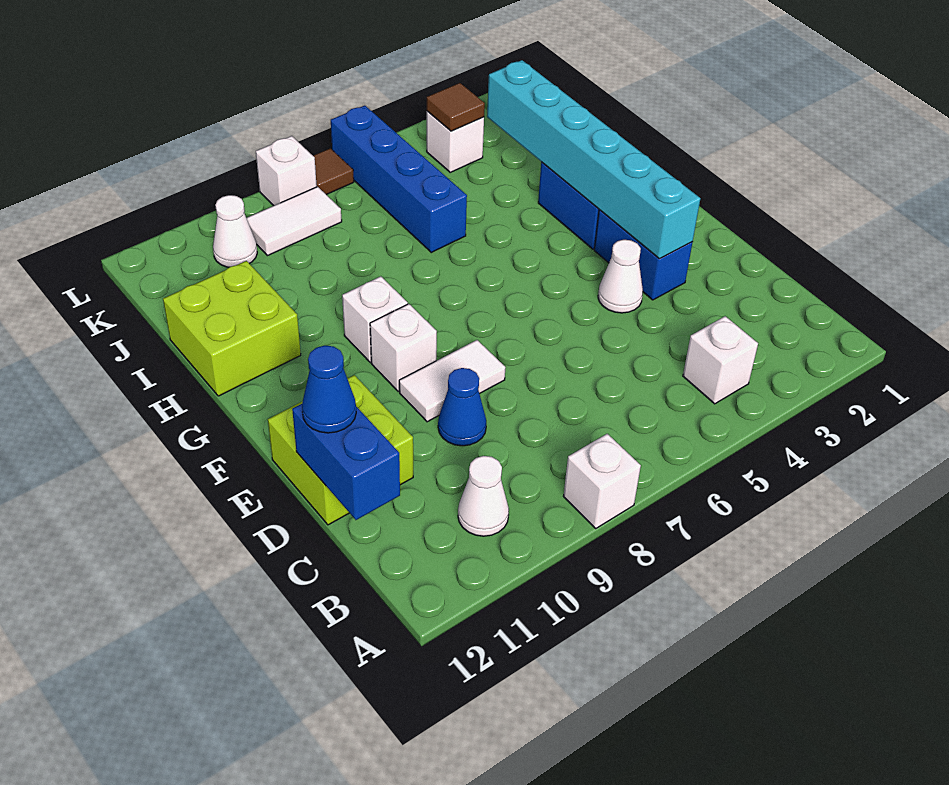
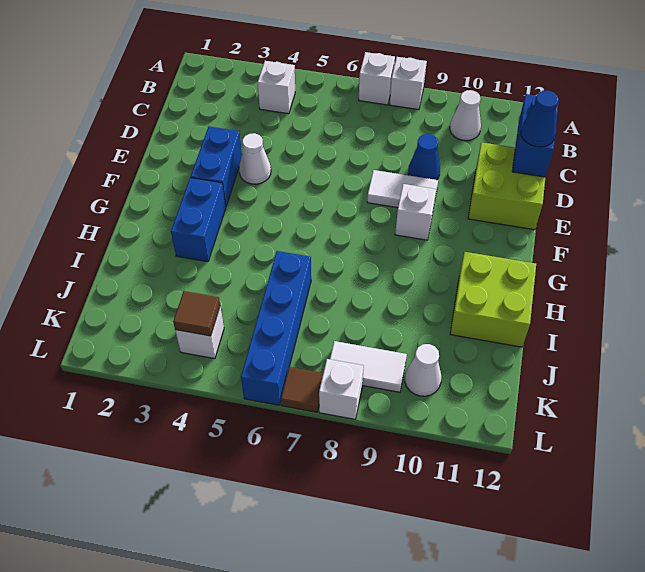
cyan 1x6 brick [487,60,700,259] -> none
white 1x1 brick [342,276,408,362] -> white 1x1 brick moved to [359,52,395,105]

